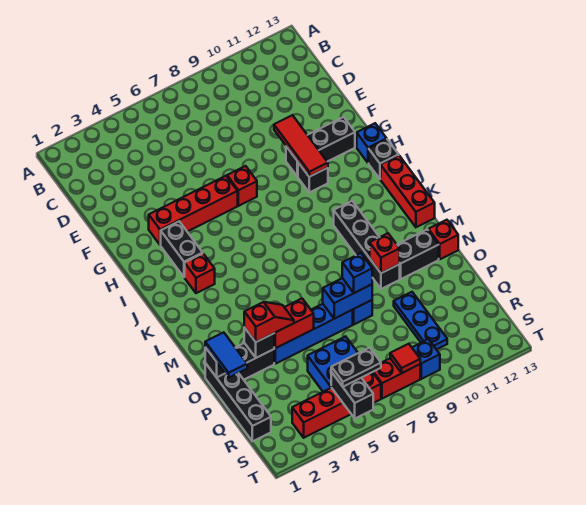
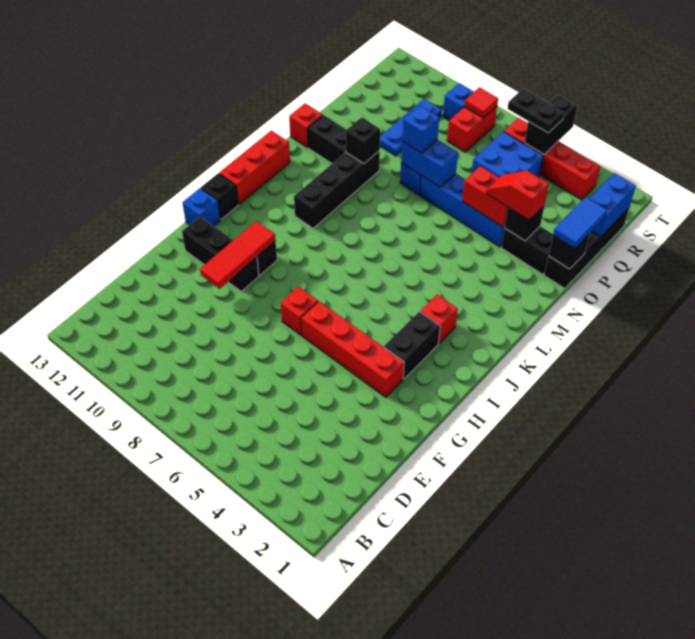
red 1x1 brick [370,233,400,273] -> black 1x1 brick [346,117,380,164]
none -> blue 1x2 brick [589,173,636,237]
red 1x2 brick [373,358,420,399] -> red 1x2 brick turned to [447,106,497,152]

